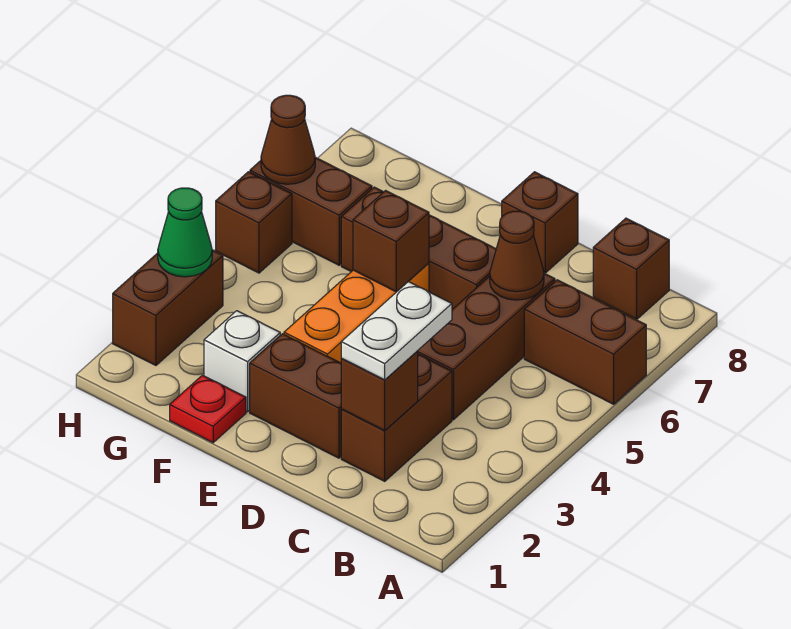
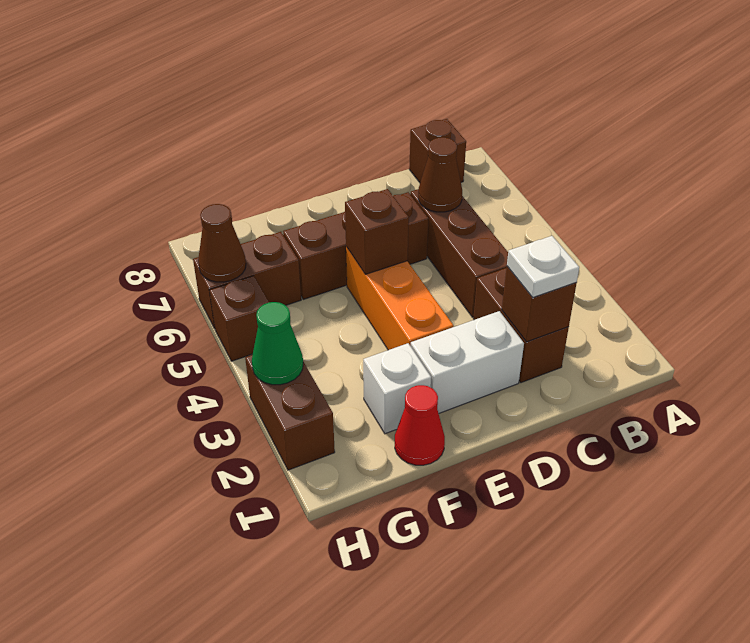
brown 1x2 brick [524,280,646,404] -> none
white 1x2 plate [341,282,452,380] -> white 1x1 plate [507,236,579,297]
brown 1x2 brick [250,334,341,458] -> white 1x2 brick [411,311,524,414]
brown 1x1 brick [502,172,578,273] -> none
red 1x1 plate [170,375,246,443] -> red 1x1 cone [395,385,445,465]

